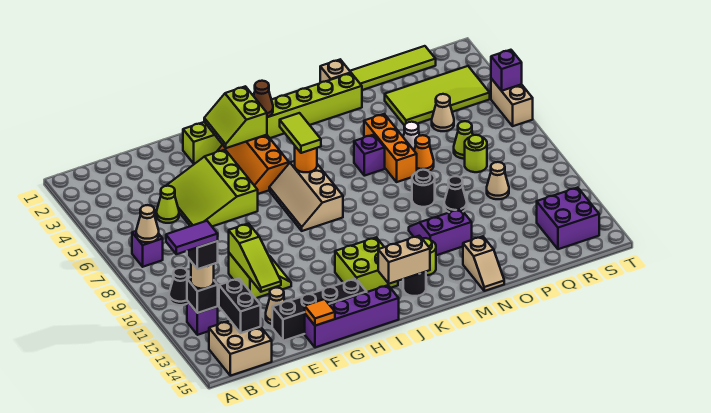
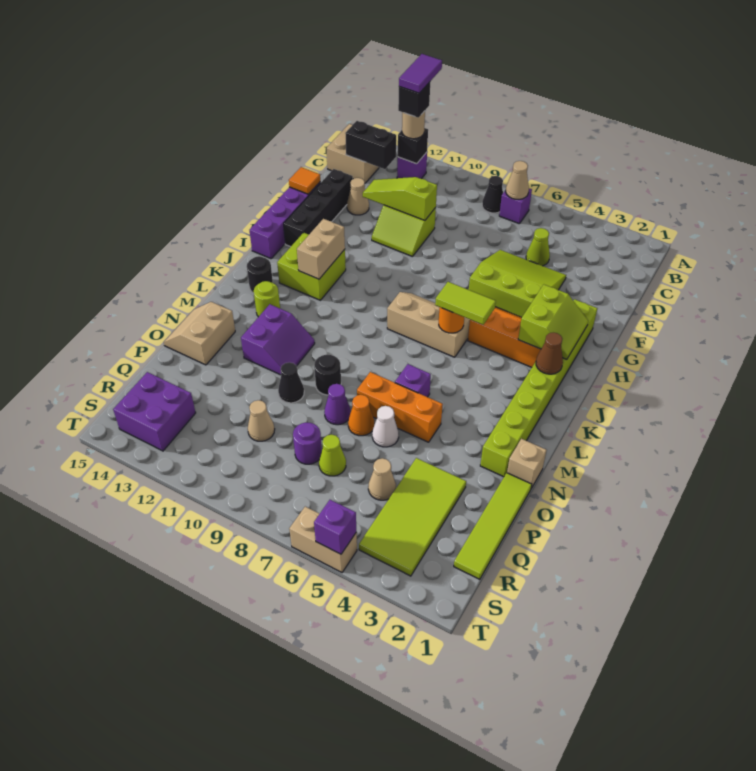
black 1x1 cone [169,268,188,305] -> black 1x1 cone moved to [482,176,503,213]
lime 2x2 slope [204,86,267,148] -> lime 2x2 slope turned to [518,285,588,359]
tan 1x2 brick [378,236,430,284] -> tan 1x2 brick moved to [297,219,345,279]
tan 1x2 slope [463,236,504,291] -> tan 2x2 slope [164,302,235,365]
none -> purple 1x1 cone [324,384,351,425]
lime 1x1 round brick [465,135,487,172] -> purple 1x1 round brick [293,423,322,464]

